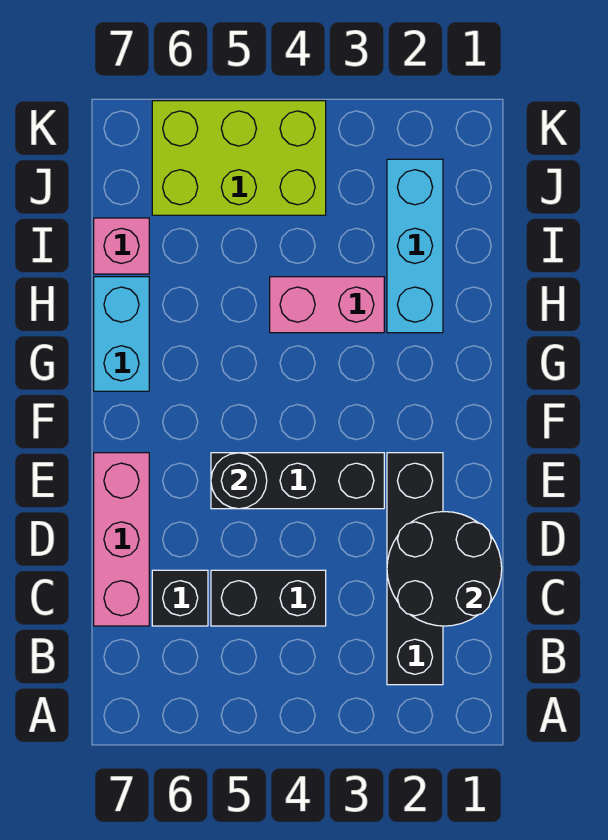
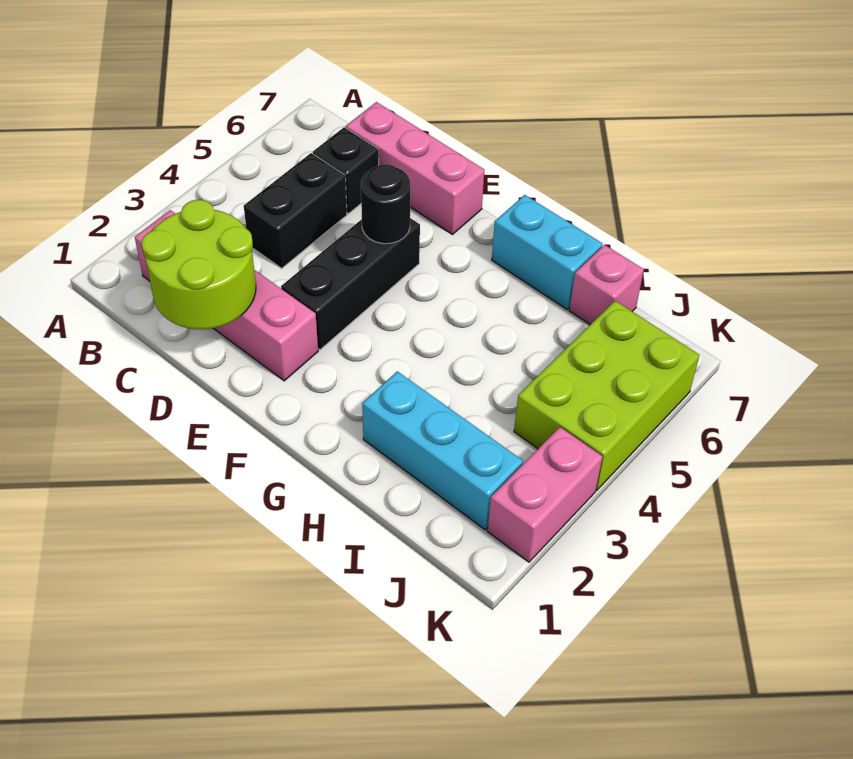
black 1x4 brick [387,453,443,685] -> pink 1x4 brick [135,210,318,381]
black 2x2 round brick [387,512,502,626] -> lime 2x2 round brick [142,200,256,329]
pink 1x2 brick [270,277,384,333] -> pink 1x2 brick moved to [488,427,602,562]

